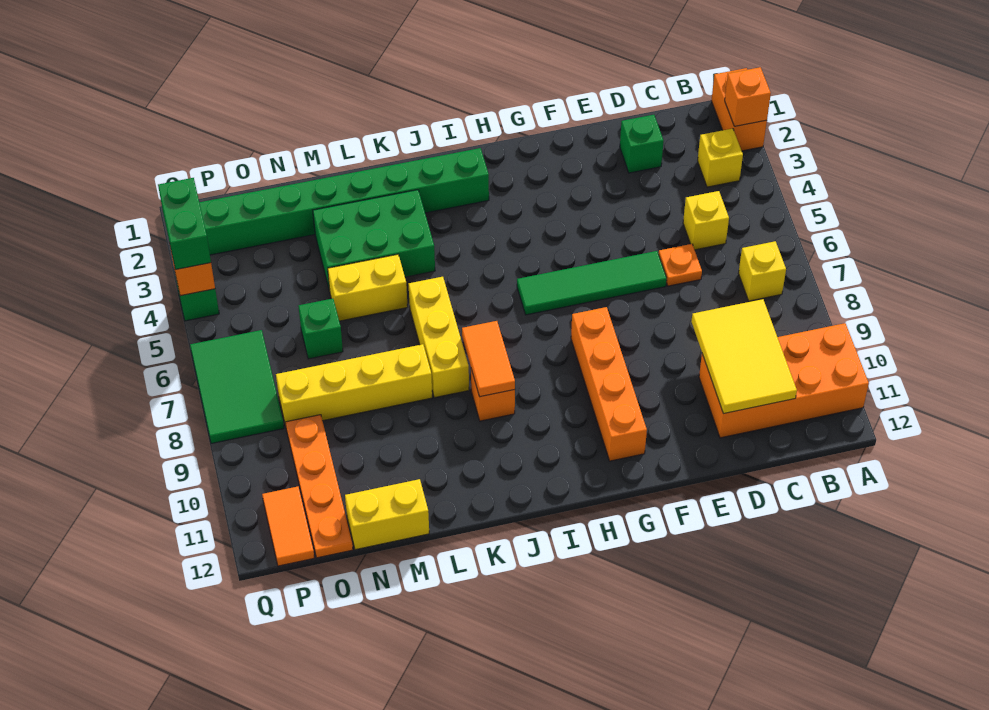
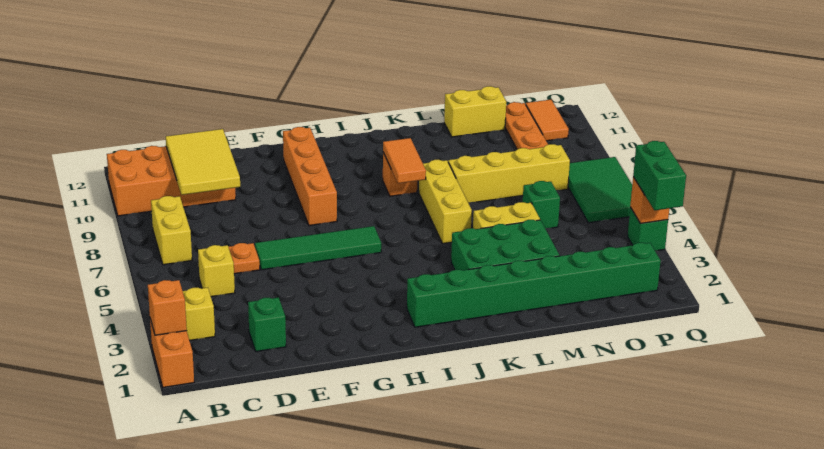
yellow 1x1 brick [738,241,786,301] -> yellow 1x2 brick [151,196,192,265]

